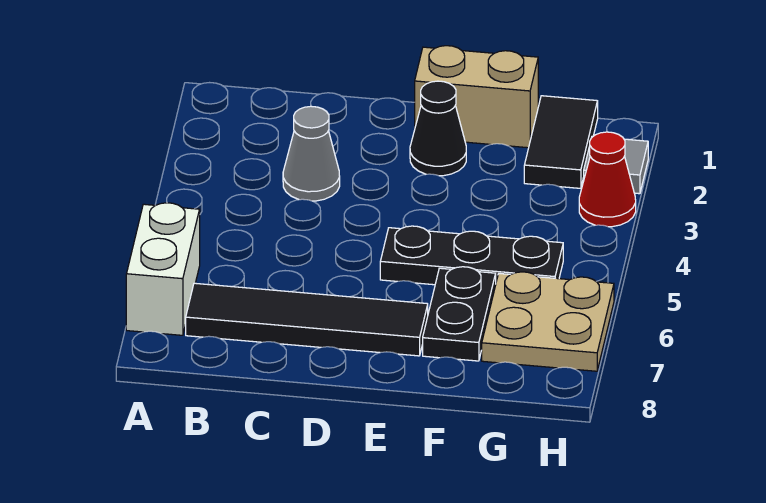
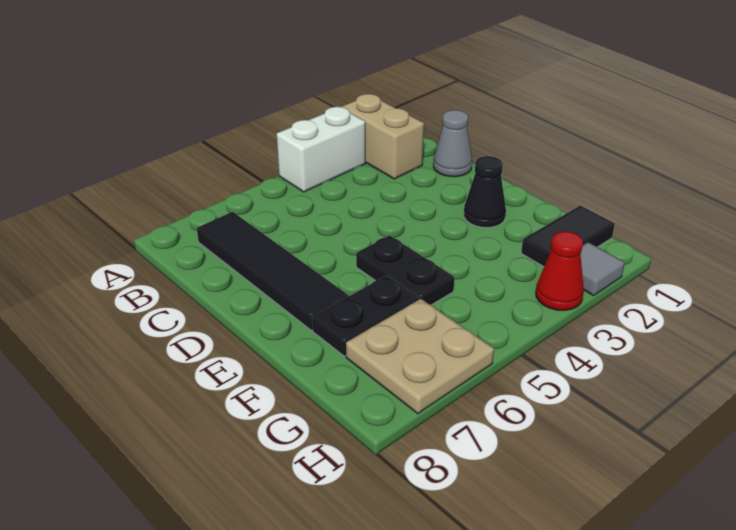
white 1x2 brick [126,203,200,335] -> white 1x2 brick moved to [277,107,365,192]
grey 1x1 cone [283,106,340,201] -> grey 1x1 cone moved to [433,110,472,177]
tan 1x2 brick [415,46,538,148] -> tan 1x2 brick moved to [342,94,424,179]
black 1x3 plate [380,226,563,285] -> black 1x2 plate [356,235,454,305]

